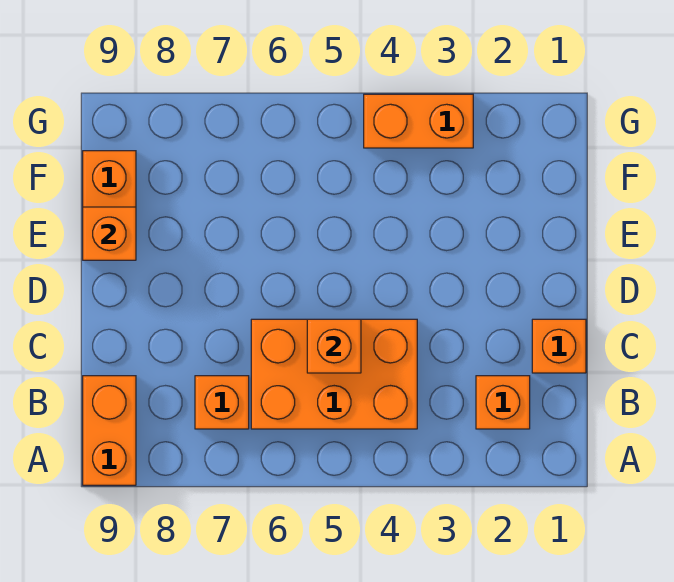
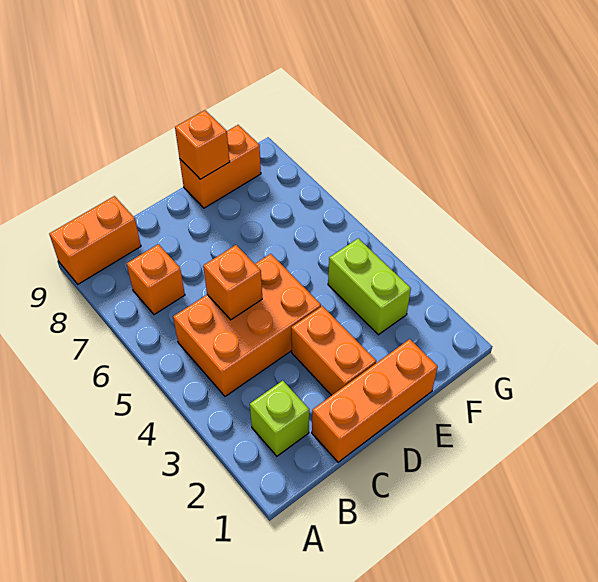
orange 1x1 brick [476,376,530,429] -> lime 1x1 brick [250,381,309,456]
orange 2x3 brick [251,319,417,429] -> orange 2x3 brick turned to [173,254,321,396]
orange 1x1 brick [532,319,586,373] -> orange 1x3 brick [312,339,438,462]
none -> lime 1x2 brick [328,238,411,335]
orange 1x2 brick [364,94,473,148] -> orange 1x2 brick moved to [291,306,376,396]

